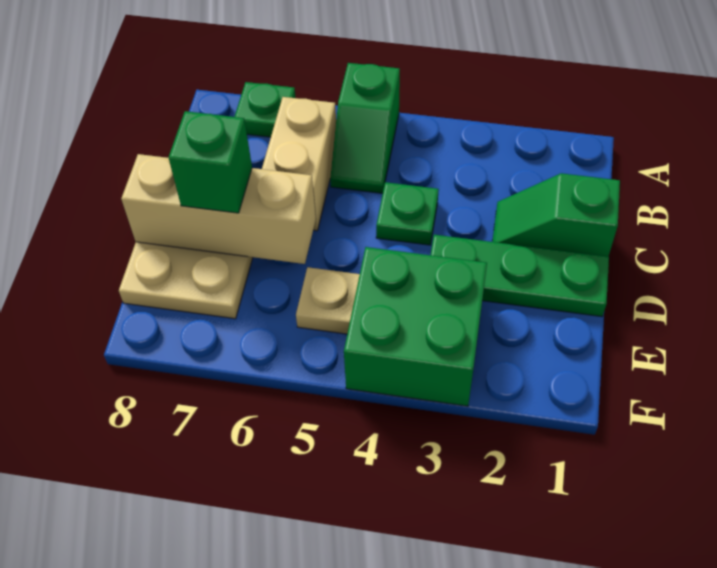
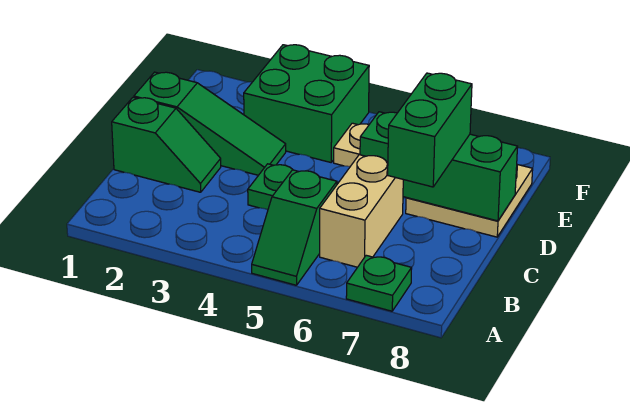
green 1x2 slope [330,63,400,193] -> green 1x2 slope turned to [252,170,337,285]
green 1x3 plate [431,235,609,317] -> green 1x3 slope [134,72,286,175]
tan 1x3 brick [121,154,316,264] -> green 1x3 brick [360,112,518,221]
green 1x1 brick [168,111,252,213] -> green 1x2 brick [388,73,472,187]

